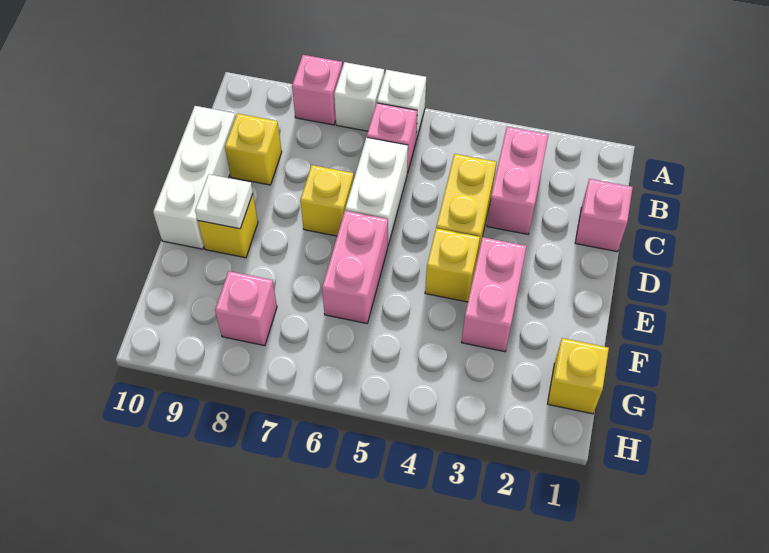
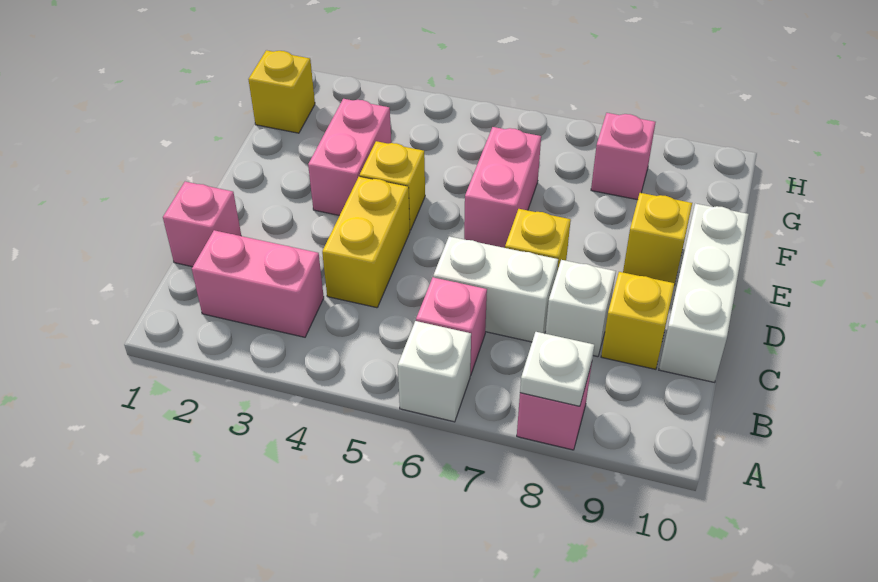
white 1x1 brick [334,62,384,131] -> white 1x1 brick moved to [545,260,616,357]
pink 1x2 brick [487,127,549,234] -> pink 1x2 brick turned to [192,230,324,337]
white 1x2 brick [345,137,408,245] -> white 1x2 brick turned to [433,236,558,342]
white 1x1 plate [195,174,253,229] -> white 1x1 plate moved to [520,332,594,406]

